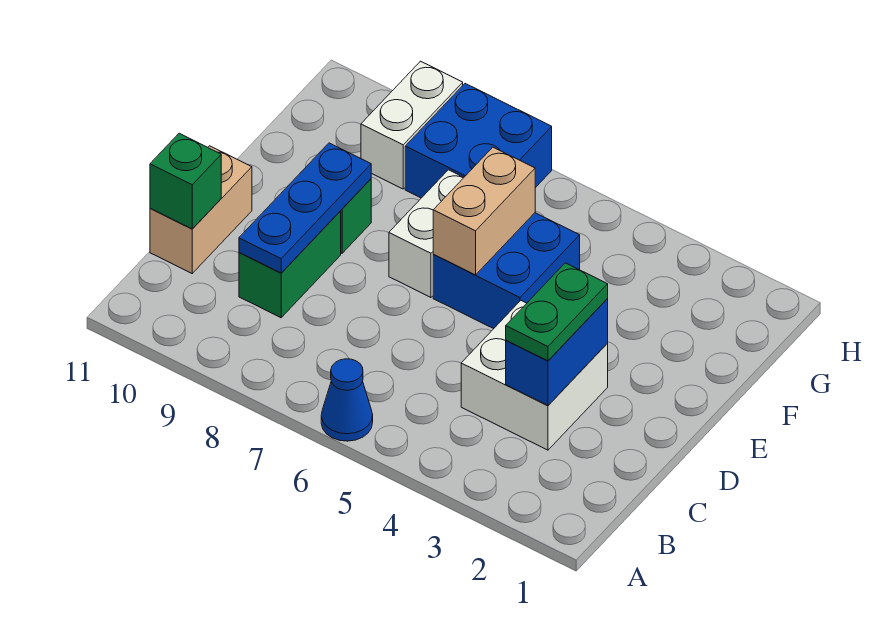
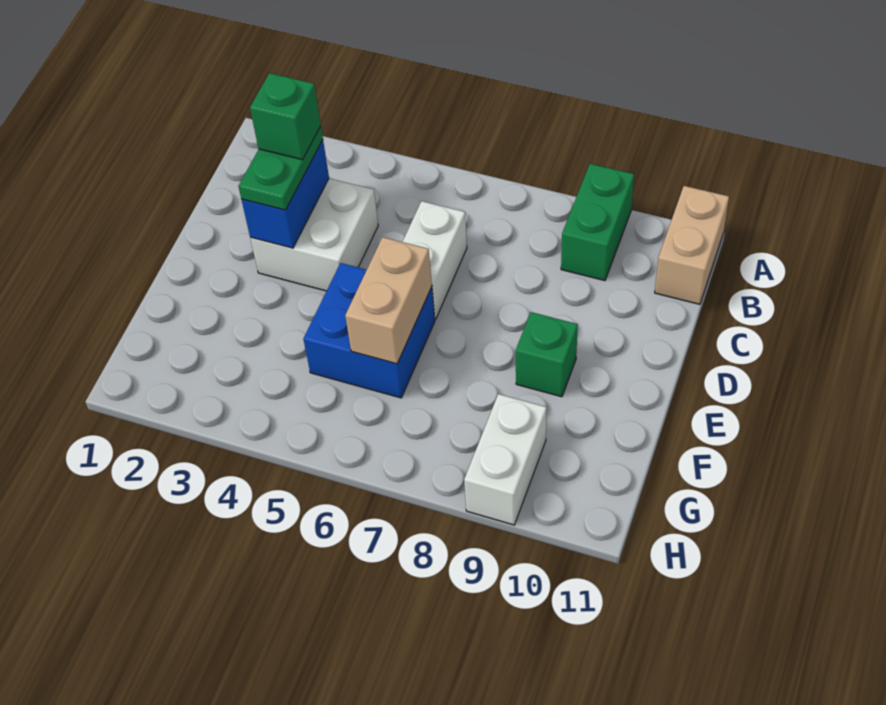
blue 1x1 cone [321,359,373,441] -> none
green 1x2 brick [239,211,341,318] -> green 1x2 brick moved to [561,164,634,281]
blue 1x3 plate [239,143,371,273] -> none
tan 1x2 brick [150,146,252,273] -> tan 1x2 brick moved to [655,186,729,304]
green 1x1 brick [150,133,221,229] -> green 1x1 brick moved to [250,73,321,160]
white 1x2 brick [389,170,464,297] -> white 1x2 brick moved to [403,201,467,320]
blue 2x2 brick [405,84,552,198] -> none

